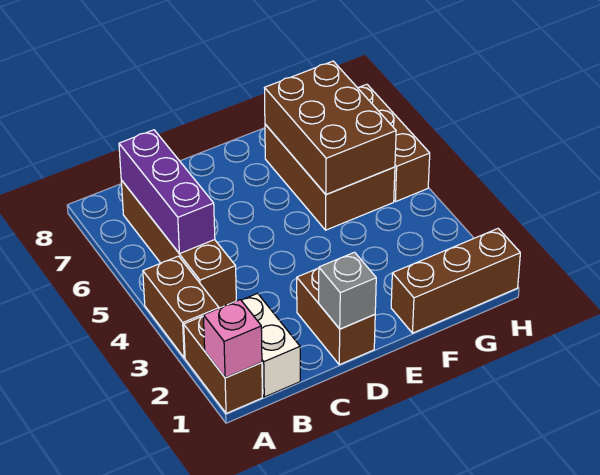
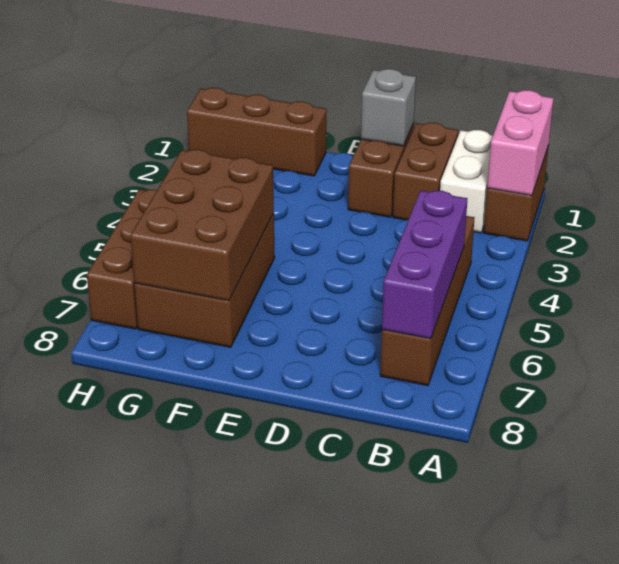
pink 1x1 brick [203,300,262,378] -> pink 1x2 brick [487,90,553,196]
brown 1x2 brick [143,256,219,358] -> brown 1x2 brick moved to [393,123,458,220]

